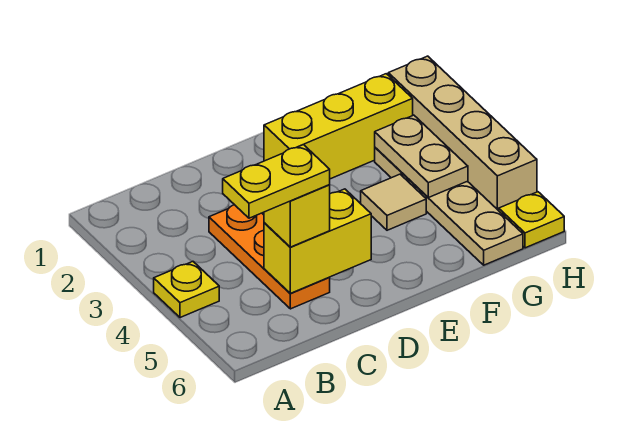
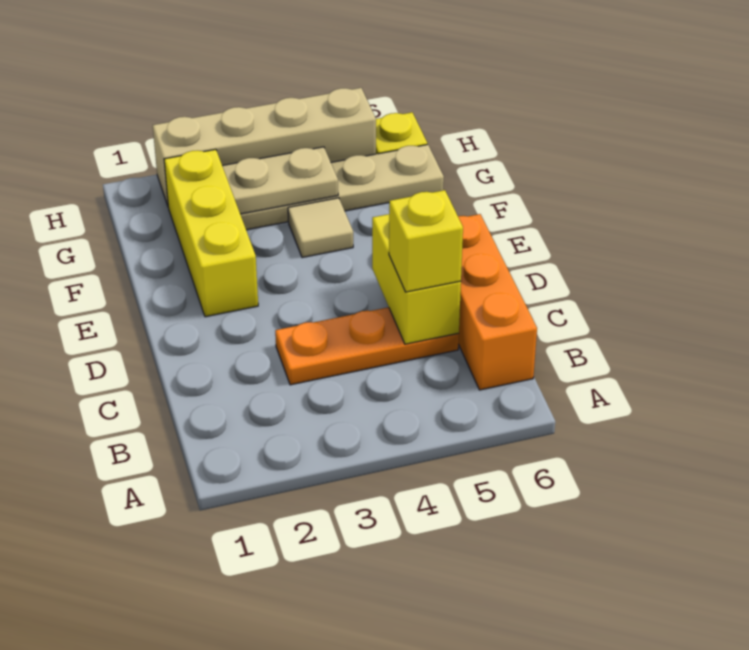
yellow 1x1 plate [154,261,219,318] -> none
yellow 1x2 plate [223,145,330,218] -> none
none -> orange 1x3 brick [458,214,537,390]

